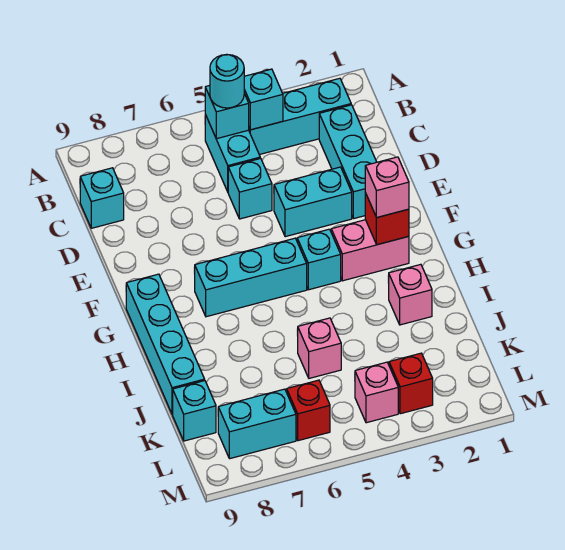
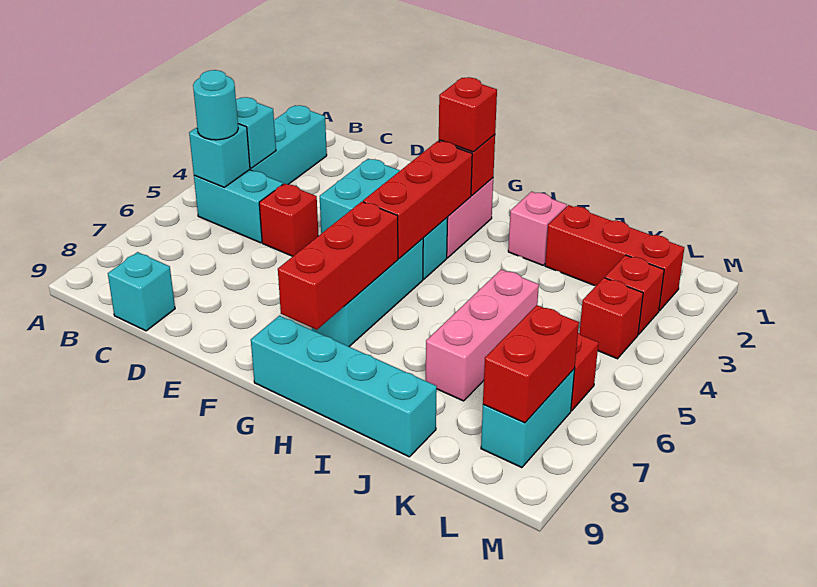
cyan 1x3 brick [319,105,376,219] -> none
cyan 1x1 brick [228,158,272,219] -> red 1x1 brick [259,184,318,256]
pink 1x1 brick [365,157,409,218] -> red 1x1 brick [439,77,497,152]
none -> red 1x3 brick [363,141,472,258]
none -> red 1x3 brick [278,202,398,330]
none -> red 1x3 brick [545,205,684,311]
pink 1x1 brick [297,318,341,378] -> pink 1x3 brick [426,269,539,401]
cyan 1x1 brick [173,381,216,441] -> none
pink 1x1 brick [355,362,398,423] -> red 1x1 brick [580,278,643,359]
none -> red 1x2 brick [483,305,579,423]

